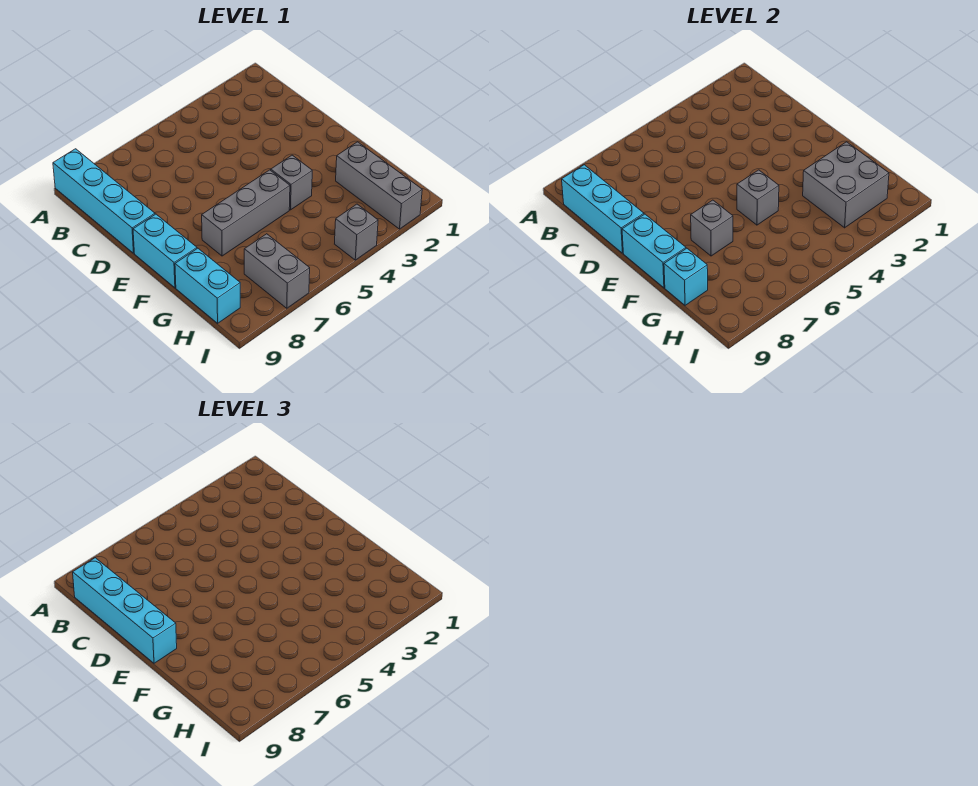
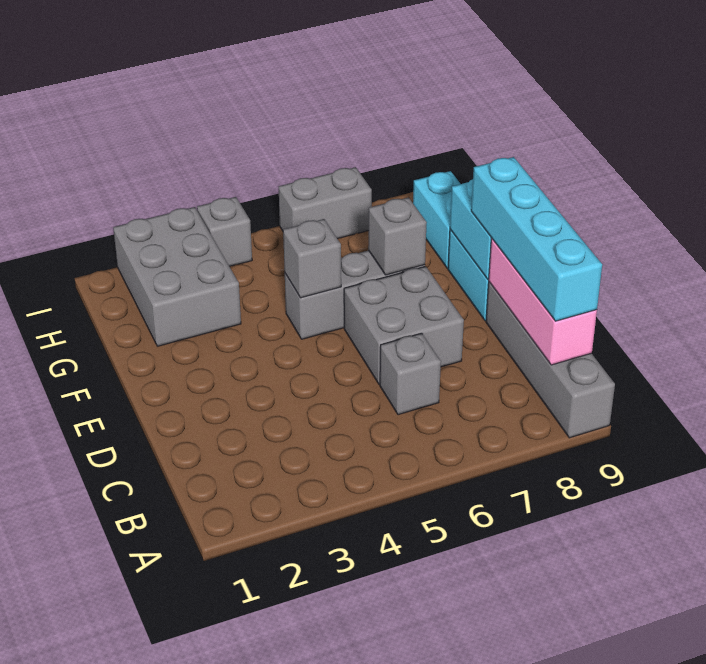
cyan 1x4 brick [53,149,155,253] -> grey 1x4 brick [486,282,615,438]
cyan 1x3 brick [562,165,644,253] -> pink 1x3 brick [488,238,597,365]
grey 1x1 brick [271,155,312,210] -> grey 1x1 brick moved to [380,333,441,415]
grey 1x3 brick [336,142,422,229] -> grey 2x3 brick [113,207,241,346]
grey 2x2 brick [803,142,889,228] -> grey 2x2 brick moved to [344,266,464,385]
cyan 1x1 brick [664,248,708,305] -> none
grey 1x2 brick [244,234,310,308] -> grey 1x2 brick turned to [279,167,372,239]

